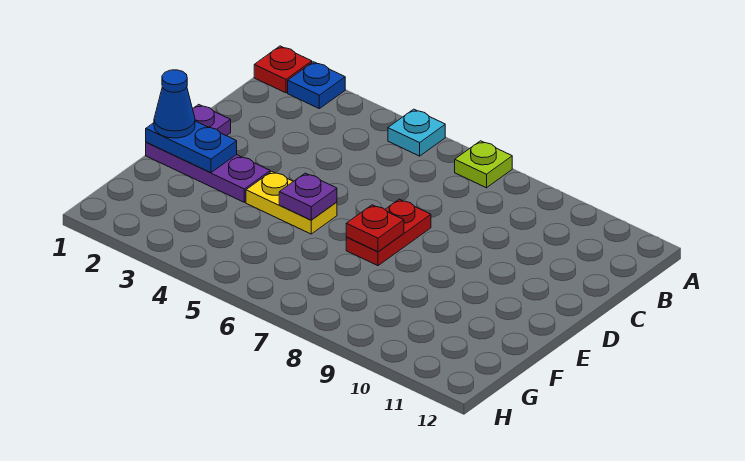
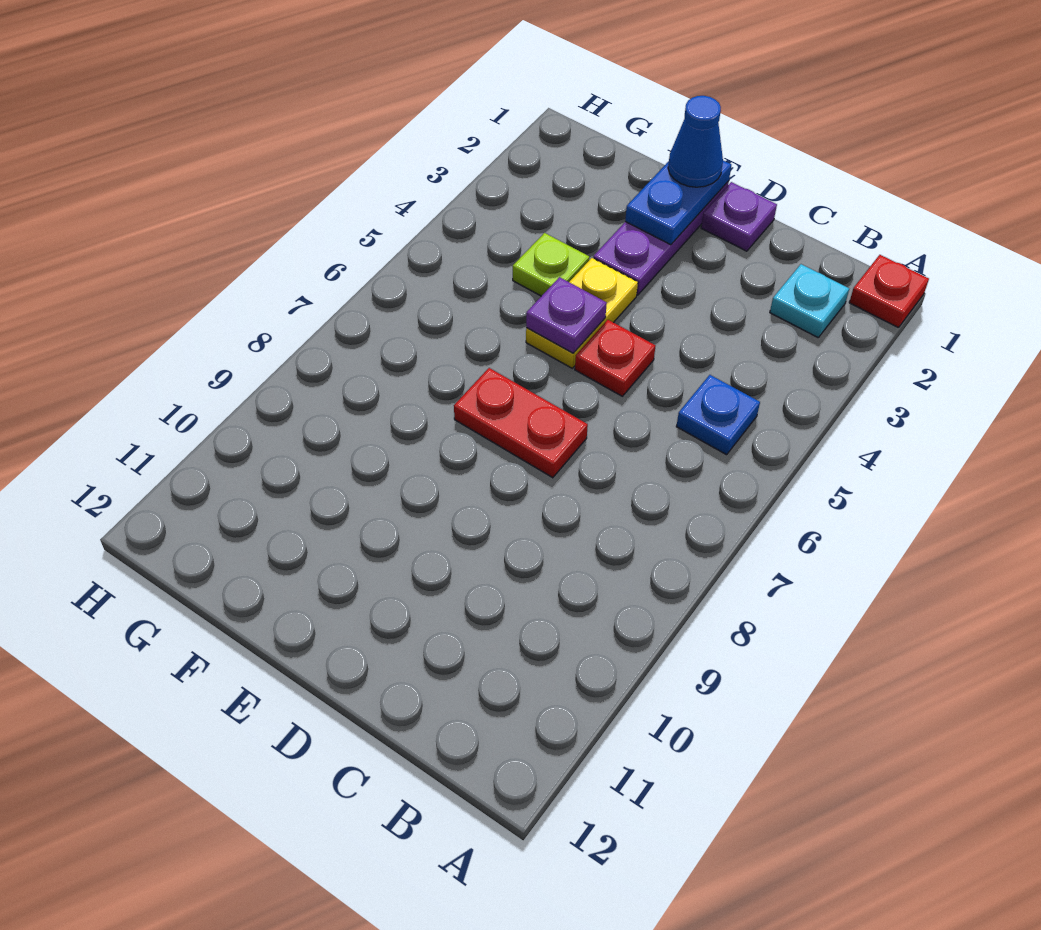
blue 1x1 plate [288,62,345,109] -> blue 1x1 plate moved to [676,375,760,455]
cyan 1x1 plate [388,109,445,156] -> cyan 1x1 plate moved to [770,264,849,337]
lime 1x1 plate [455,141,512,188] -> lime 1x1 plate moved to [513,233,589,296]
red 1x1 plate [346,205,404,252] -> red 1x1 plate moved to [575,320,655,396]

